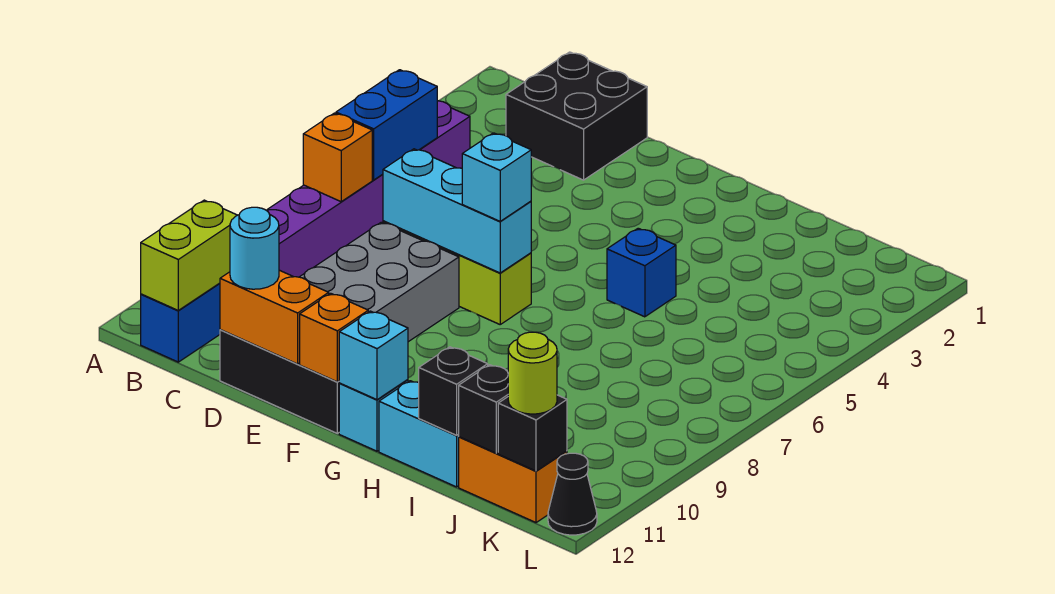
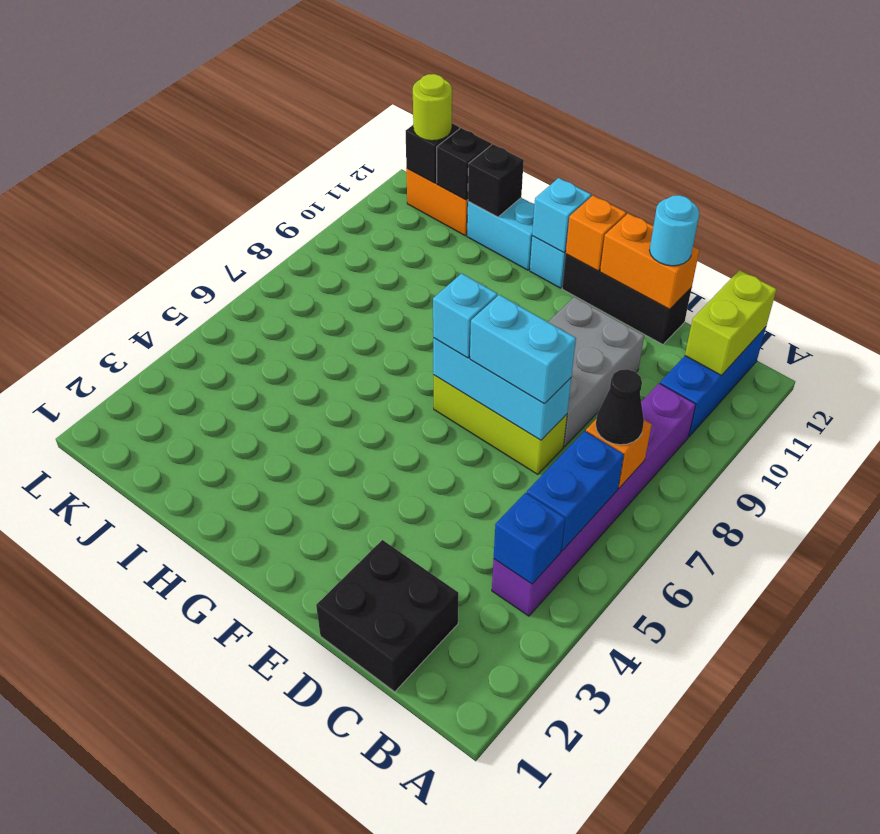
none -> cyan 1x2 brick [470,295,576,403]
blue 1x1 brick [607,228,676,317] -> blue 1x1 brick moved to [494,493,565,584]
black 1x1 cone [548,453,597,535] -> black 1x1 cone moved to [596,369,644,445]

